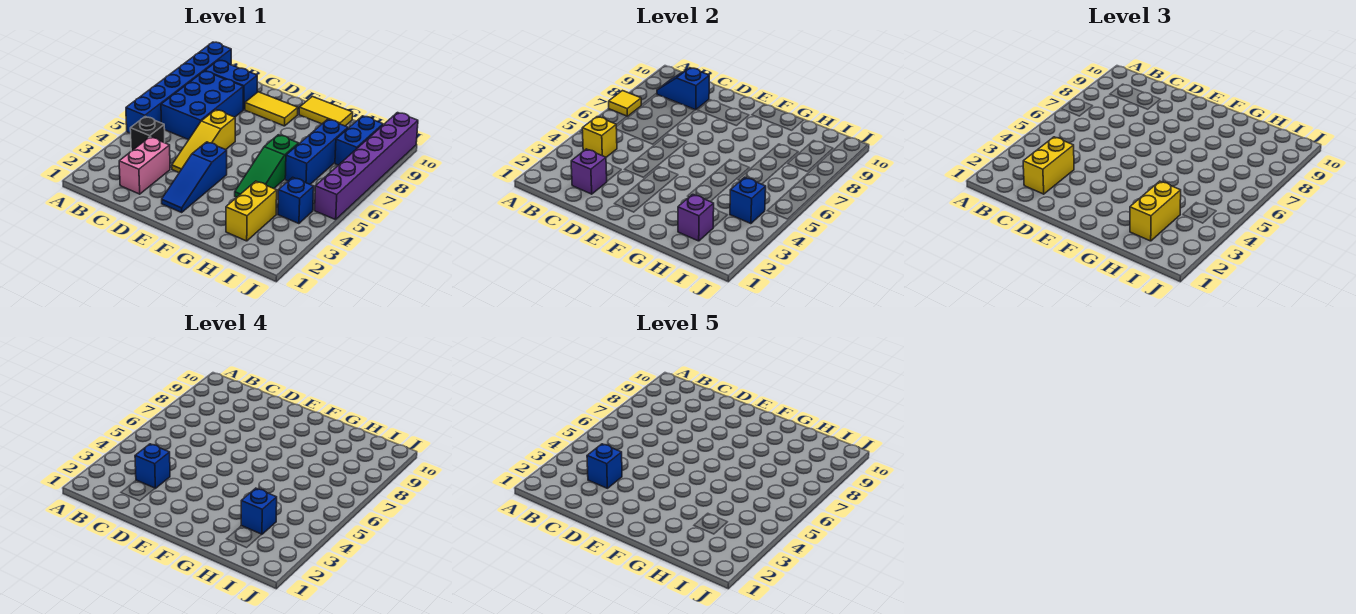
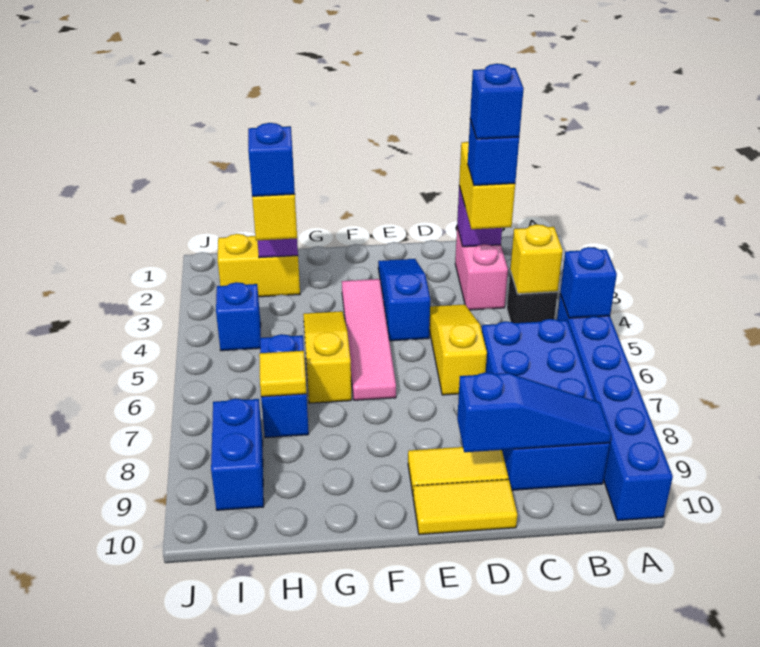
yellow 1x1 tile [609,91,641,116] -> yellow 1x1 tile moved to [259,351,306,397]
blue 1x2 slope [657,68,709,110] -> blue 1x3 slope [457,372,611,452]
none -> pink 1x4 tile [342,279,396,400]
yellow 1x2 tile [299,97,353,126] -> yellow 1x2 tile moved to [413,479,517,535]
green 1x3 slope [235,135,299,197] -> yellow 1x3 slope [303,311,351,403]
yellow 1x2 brick [226,181,277,241] -> yellow 1x2 brick turned to [218,234,300,297]
blue 1x3 brick [285,119,348,184] -> blue 1x2 brick [260,334,309,438]
blue 1x1 brick [730,177,766,224] -> blue 1x1 brick moved to [560,247,617,318]
purple 1x6 brick [315,113,418,220] -> none

